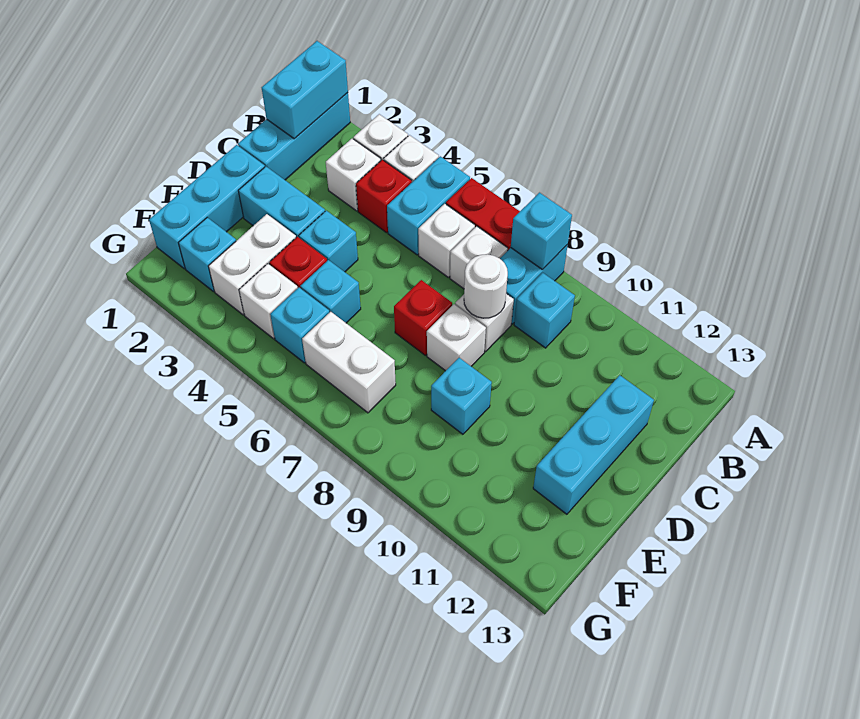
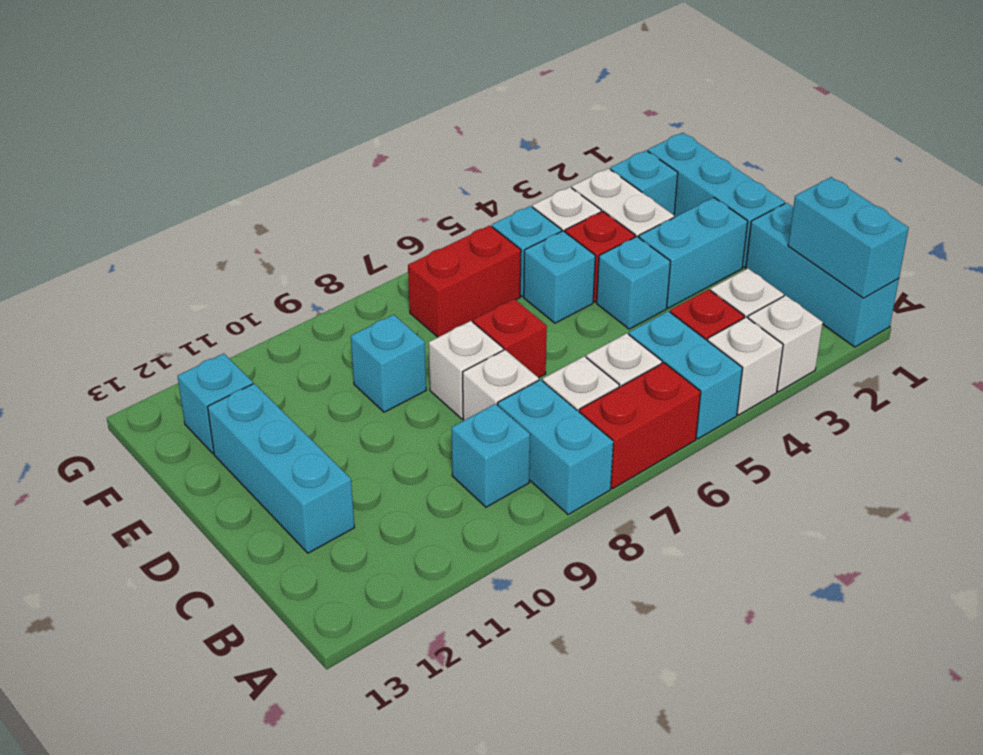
cyan 1x1 brick [511,193,572,270] -> cyan 1x1 brick moved to [178,353,253,454]
white 1x1 round brick [464,254,508,318] -> none
white 1x2 brick [302,312,396,413] -> red 1x2 brick [408,225,521,337]

